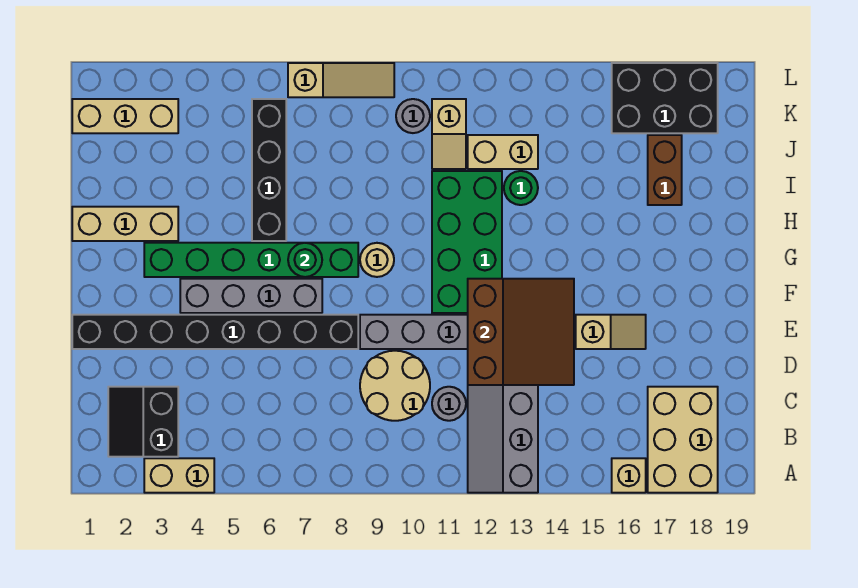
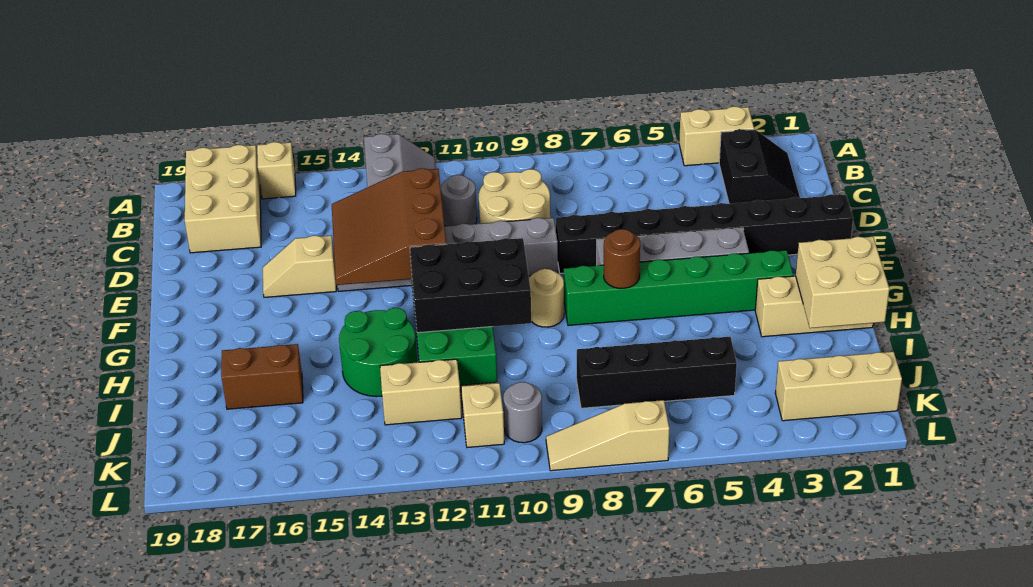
green 1x1 round brick [288,243,322,277] -> brown 1x1 round brick [604,229,640,288]
none -> tan 2x2 brick [796,237,889,328]
black 1x4 brick [252,99,286,241] -> black 1x4 brick turned to [577,337,737,408]
green 1x1 round brick [504,171,538,205] -> green 2x2 round brick [339,308,417,397]
brown 1x2 brick [648,135,682,205] -> brown 1x2 brick turned to [221,344,303,409]
black 2x3 brick [612,63,718,133] -> black 2x3 brick moved to [410,238,531,333]

